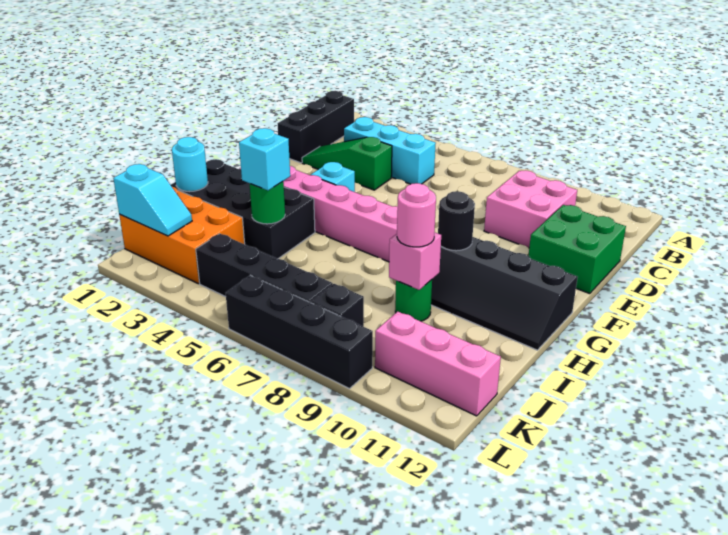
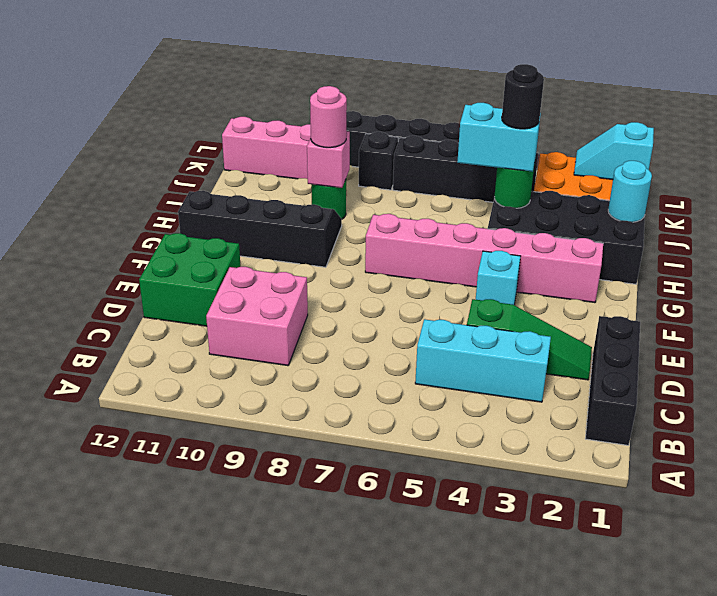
black 1x1 round brick [438,191,475,251] -> black 1x1 round brick moved to [502,64,544,129]
cyan 1x1 brick [239,128,290,190] -> cyan 1x2 brick [457,103,541,172]

